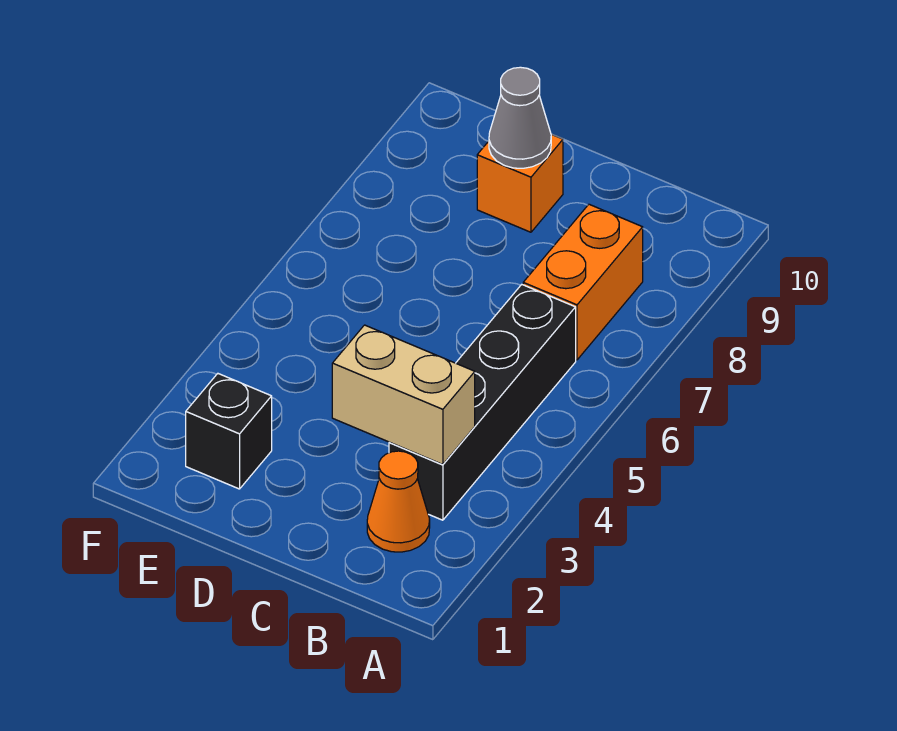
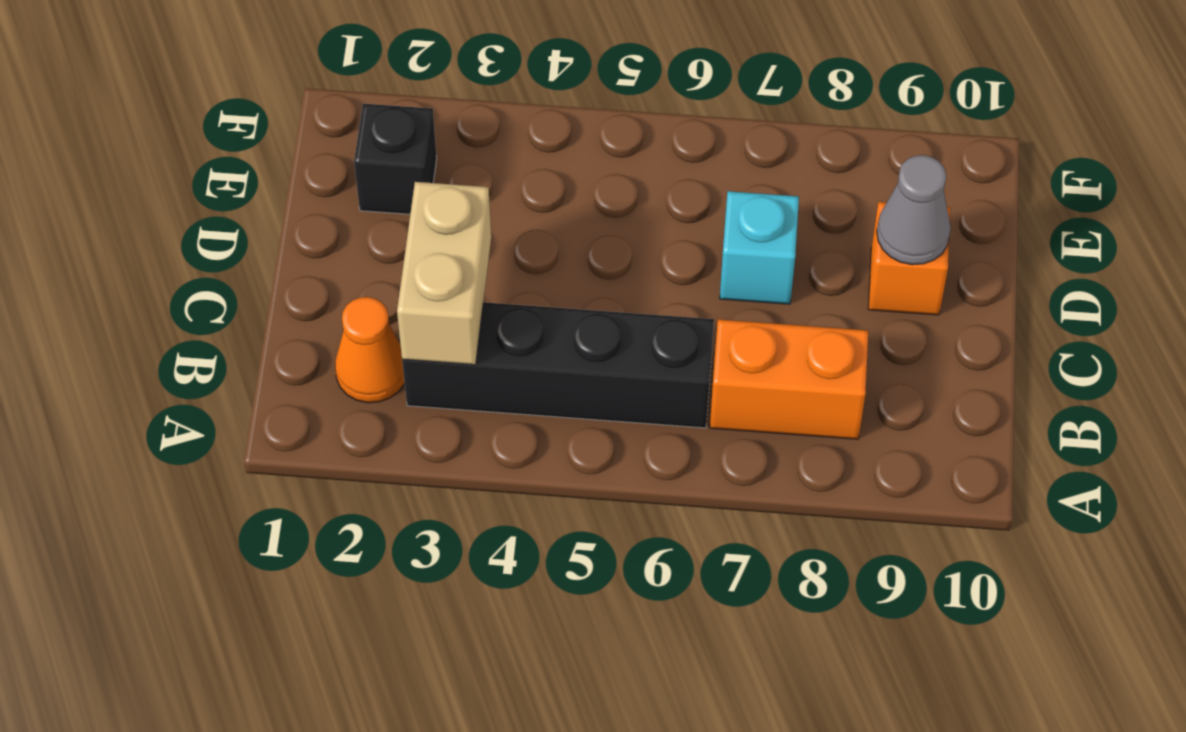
none -> cyan 1x1 brick [720,191,799,304]

